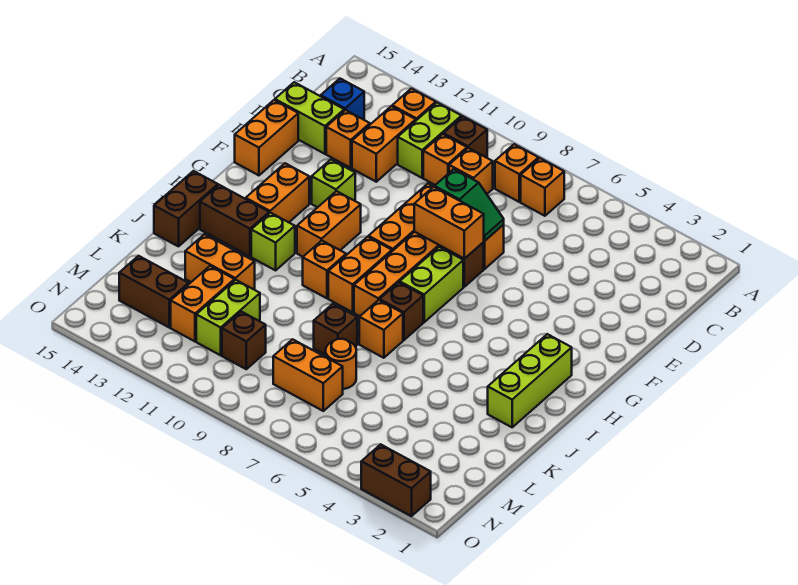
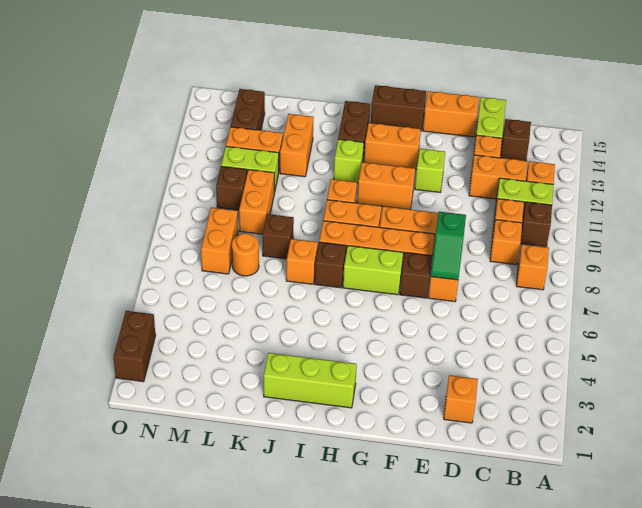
orange 1x1 brick [521,158,564,216] -> orange 1x1 brick moved to [444,375,478,423]
blue 1x1 brick [321,79,364,120] -> brown 1x1 brick [501,119,531,161]
orange 1x2 brick [414,187,484,259] -> orange 1x2 brick moved to [239,170,274,234]
brown 1x2 brick [154,171,218,246] -> brown 1x2 brick moved to [371,85,426,131]

